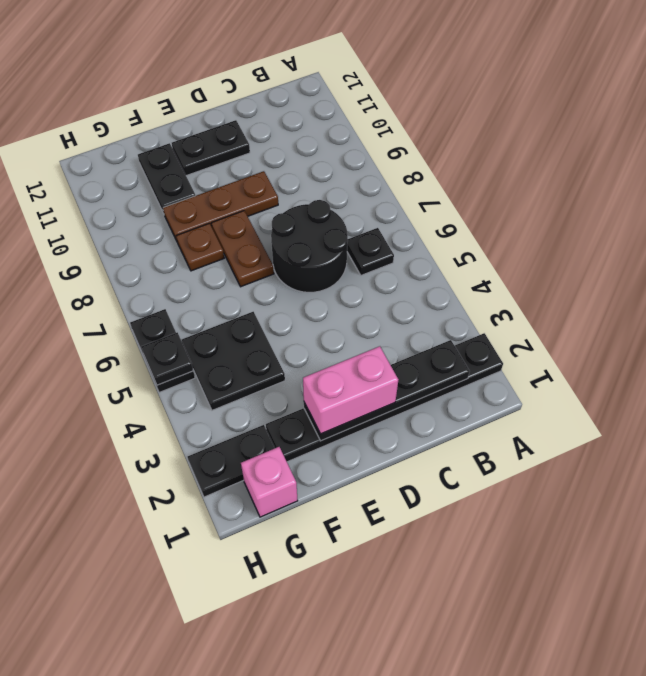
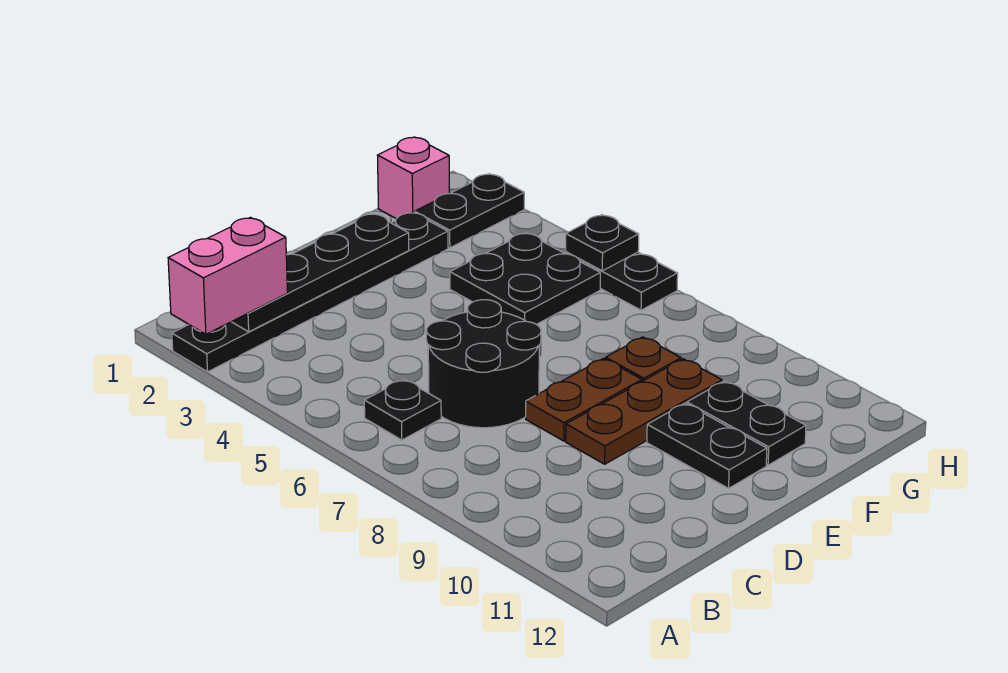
pink 1x2 brick [303,346,398,434] -> pink 1x2 brick moved to [168,217,288,334]
black 1x2 plate [172,120,250,176] -> black 1x2 plate turned to [647,403,767,488]
brown 1x2 plate [212,211,274,287] -> brown 1x2 plate turned to [526,358,642,441]

